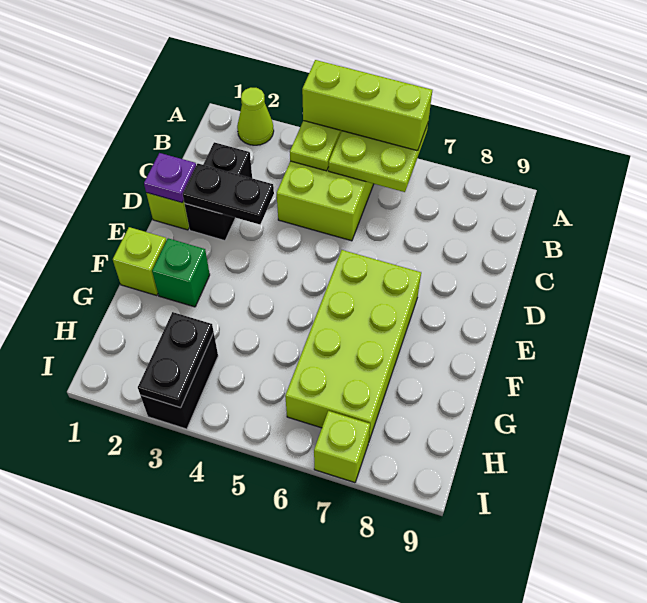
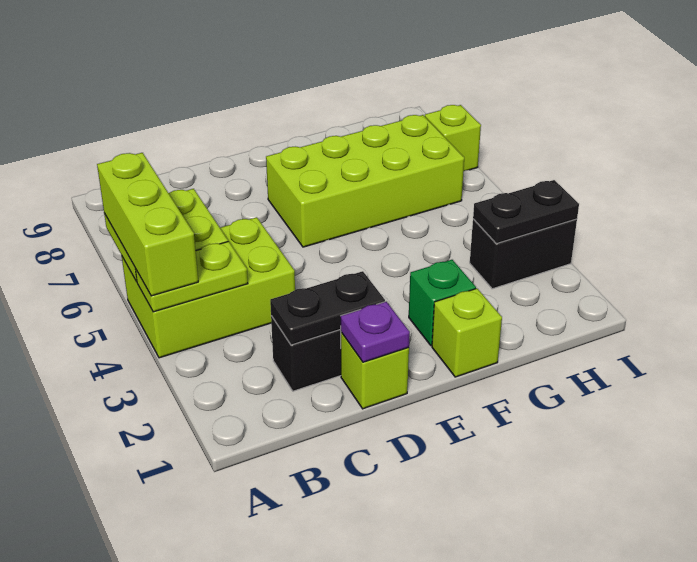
lime 1x1 cone [237,88,274,145] -> none
black 1x2 plate [183,164,274,224] -> black 1x2 plate turned to [270,271,385,345]

